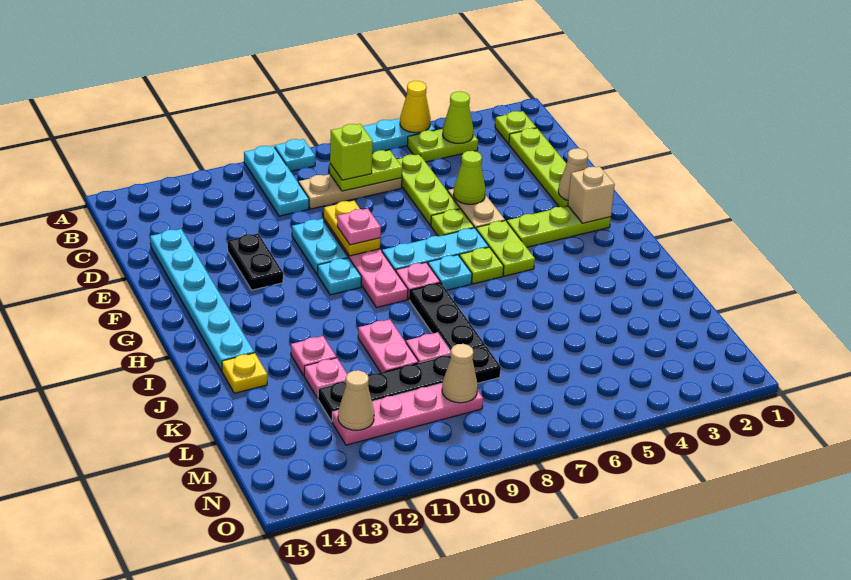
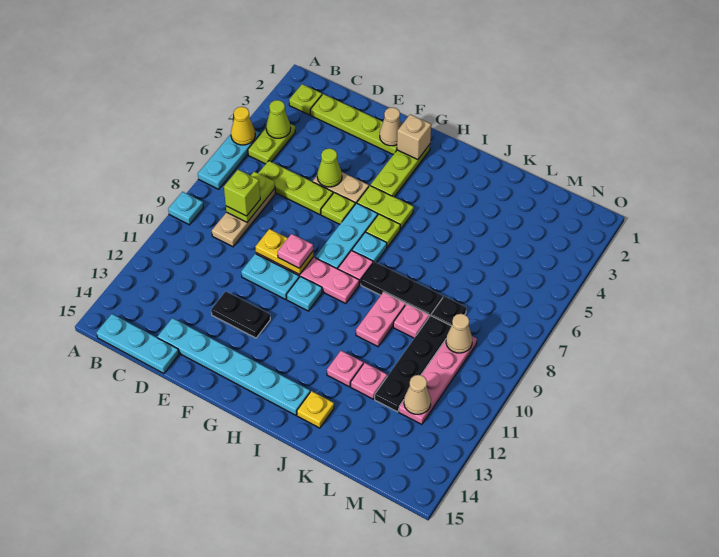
cyan 1x3 plate [244,146,309,216] -> cyan 1x3 plate moved to [96,314,179,374]
pink 1x2 plate [358,319,419,372] -> pink 1x2 plate turned to [356,292,406,347]

